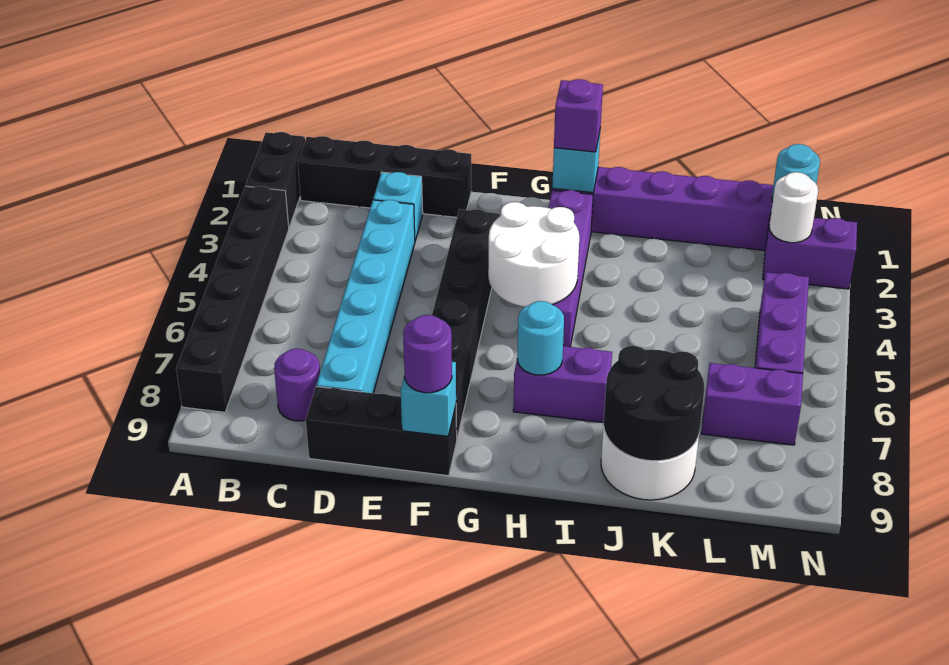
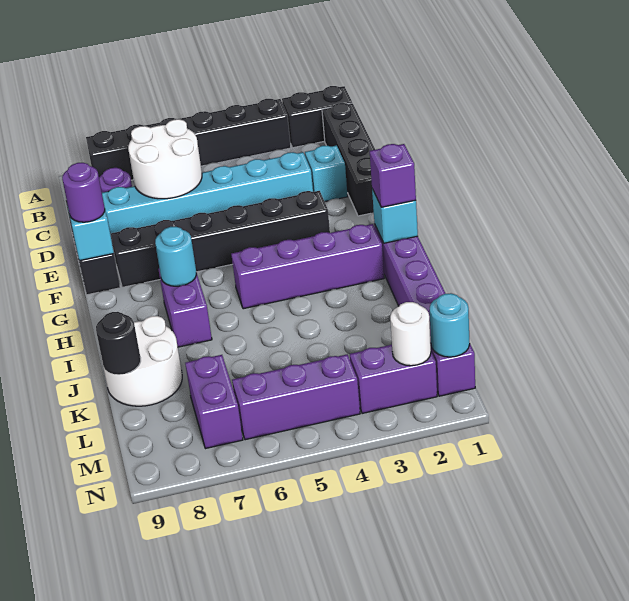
white 2x2 round brick [488,202,579,307] -> white 2x2 round brick moved to [128,119,202,199]
black 2x2 round brick [604,346,704,461] -> black 1x1 round brick [96,312,141,375]
purple 1x2 brick [763,213,857,289] -> purple 1x2 brick turned to [350,345,437,414]

